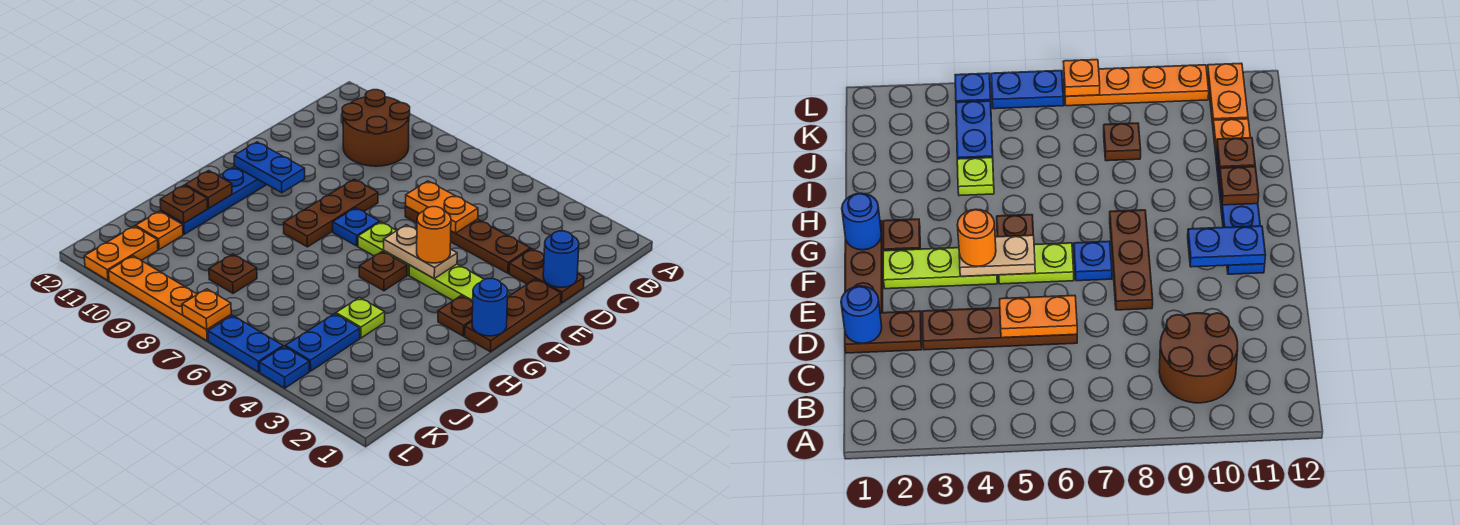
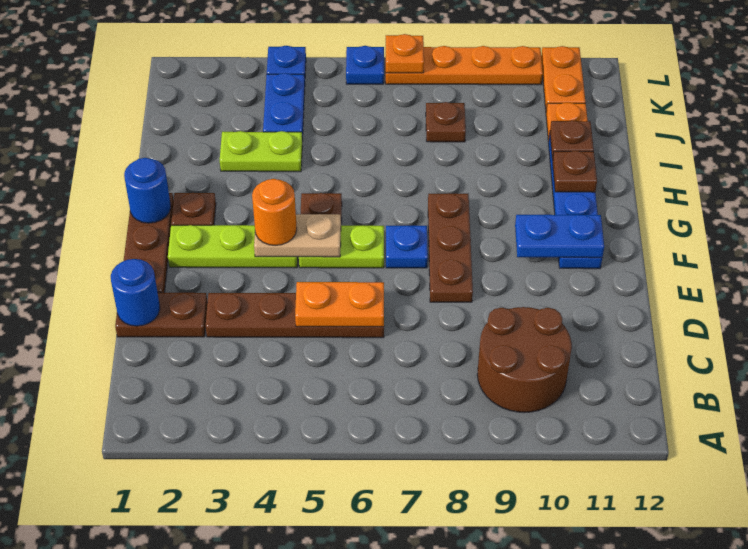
lime 1x1 plate [336,297,385,338] -> lime 1x2 plate [220,131,302,172]
blue 1x2 plate [208,315,283,372] -> blue 1x1 plate [346,46,384,84]

